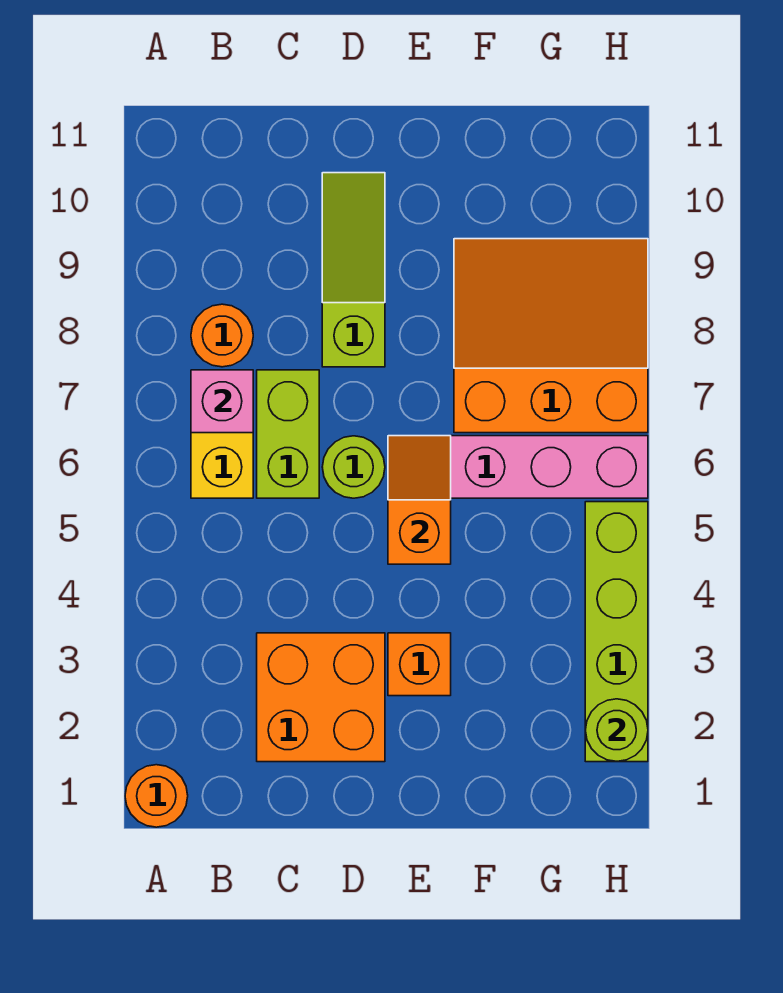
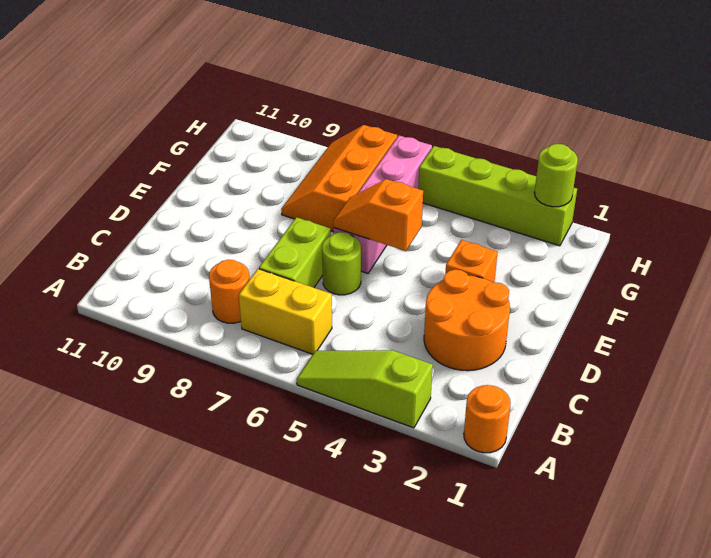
pink 1x1 brick [191,370,253,433] -> none
orange 2x2 brick [257,633,385,762] -> orange 2x2 round brick [424,269,510,371]
lime 1x2 brick [257,370,319,498] -> lime 1x2 brick turned to [259,217,331,288]
lime 1x3 slope [322,173,385,367] -> lime 1x3 slope moved to [297,350,433,428]
orange 3x3 slope [454,239,648,433] -> orange 2x3 slope [282,125,397,231]

